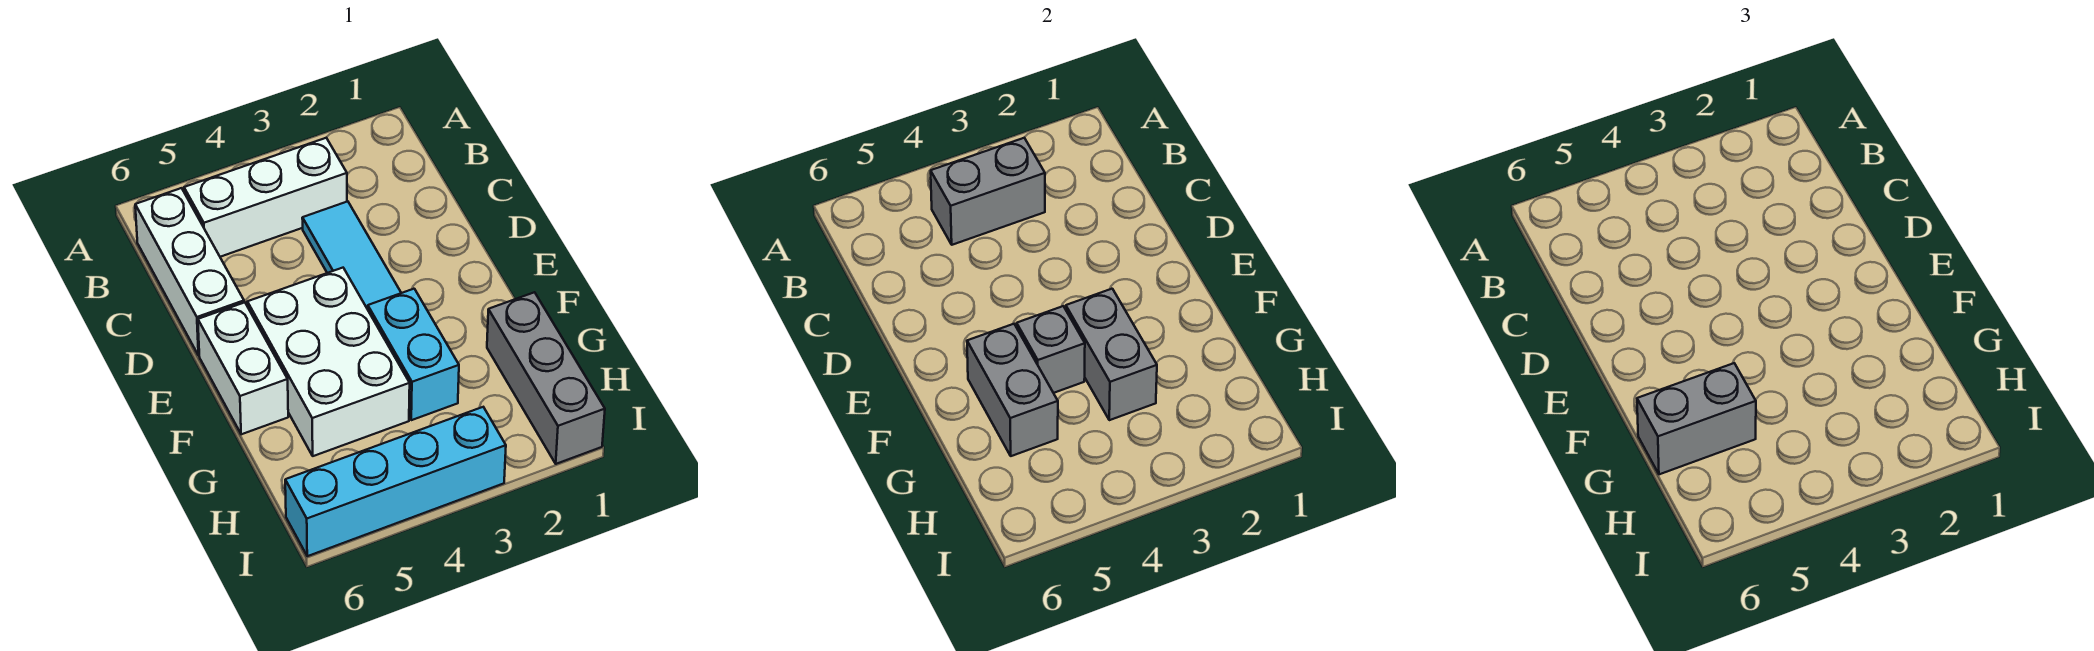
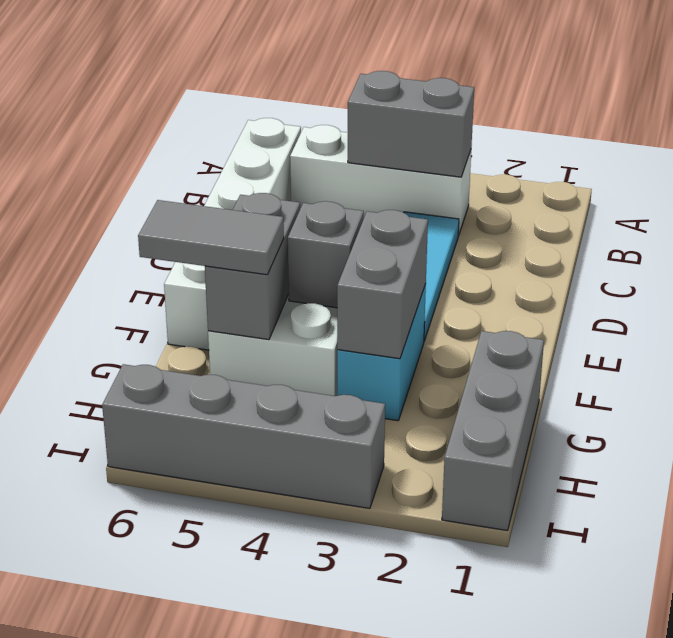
grey 1x2 brick [1637,363,1756,474] -> grey 1x2 tile [138,200,284,275]
cyan 1x4 brick [285,407,506,556] -> grey 1x4 brick [102,364,385,508]

